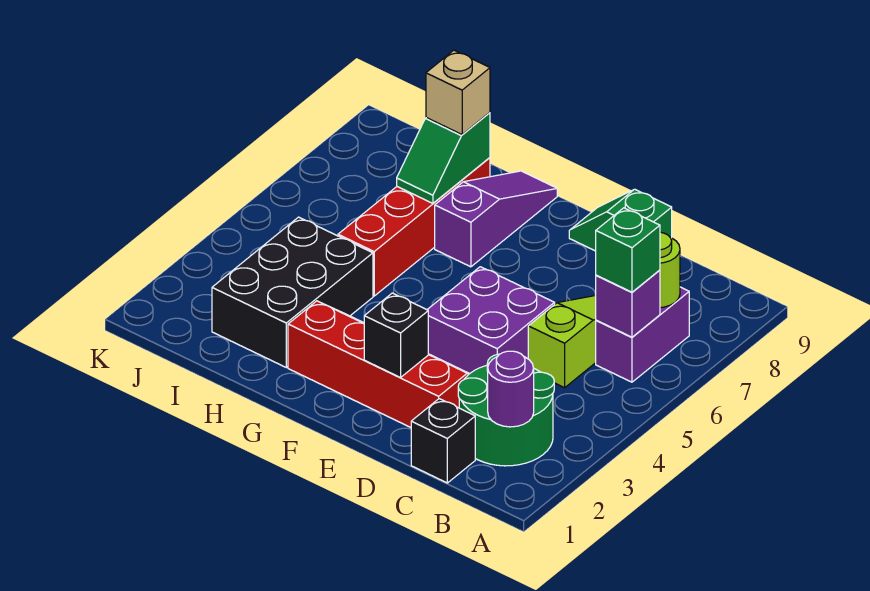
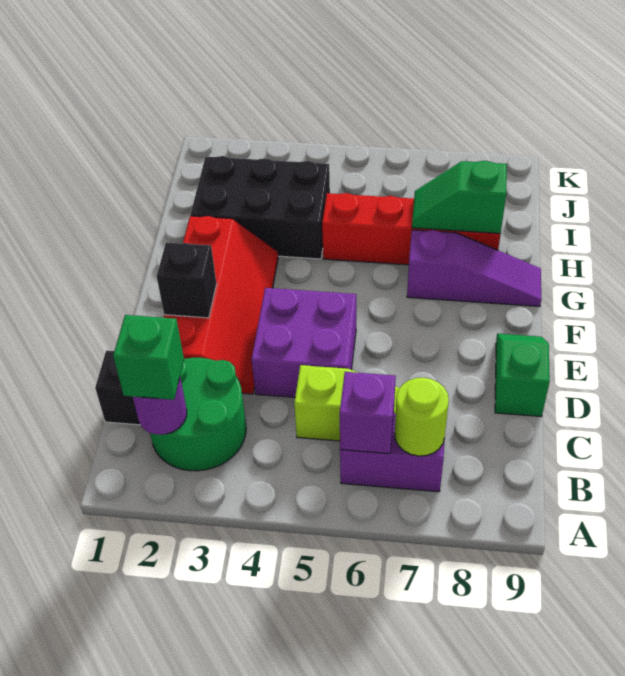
green 1x1 brick [596,208,660,292] -> green 1x1 brick moved to [113,315,184,400]
tan 1x1 brick [426,50,490,135] -> none

